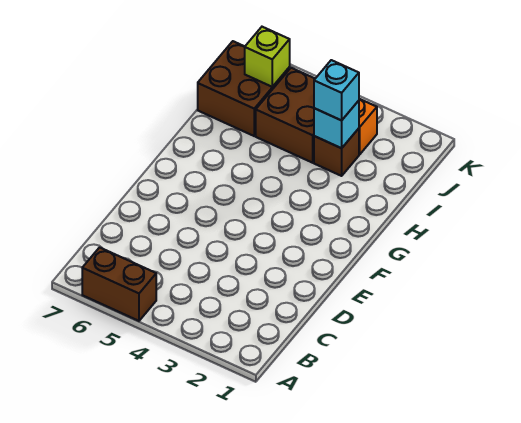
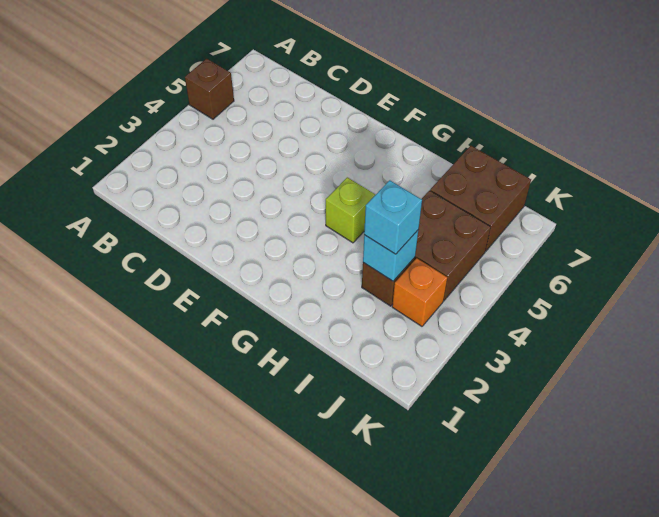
brown 1x2 brick [82,247,156,321] -> brown 1x1 brick [185,59,234,119]
lime 1x1 brick [245,27,290,87] -> lime 1x1 brick moved to [326,177,375,243]

